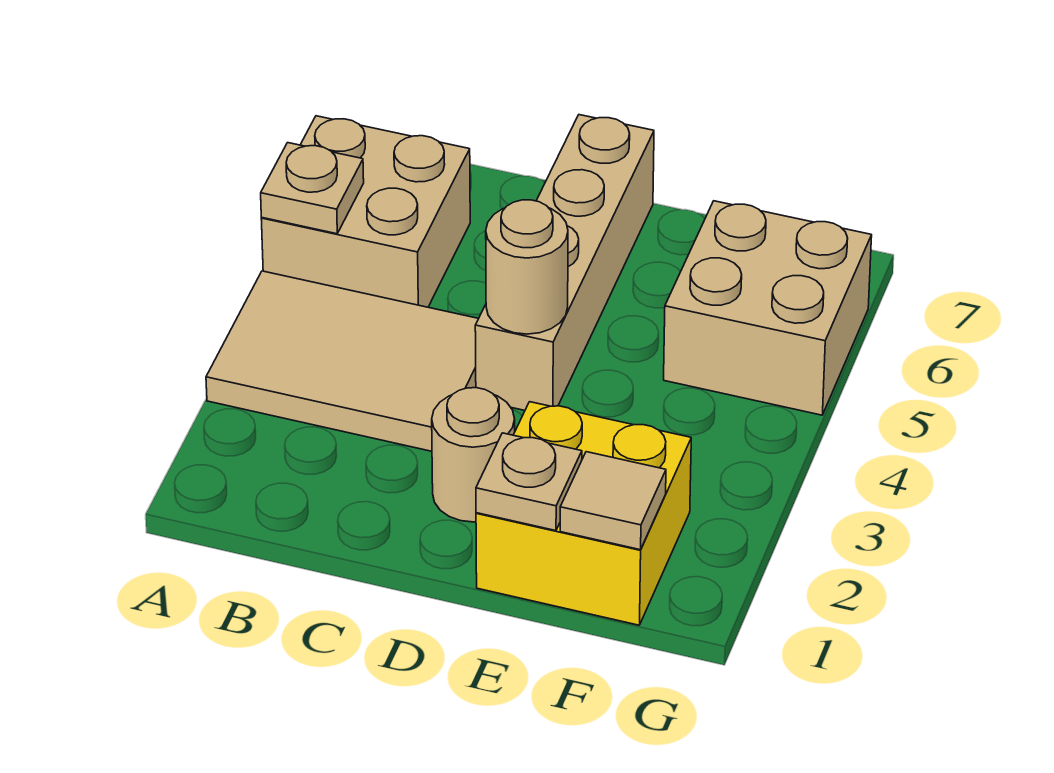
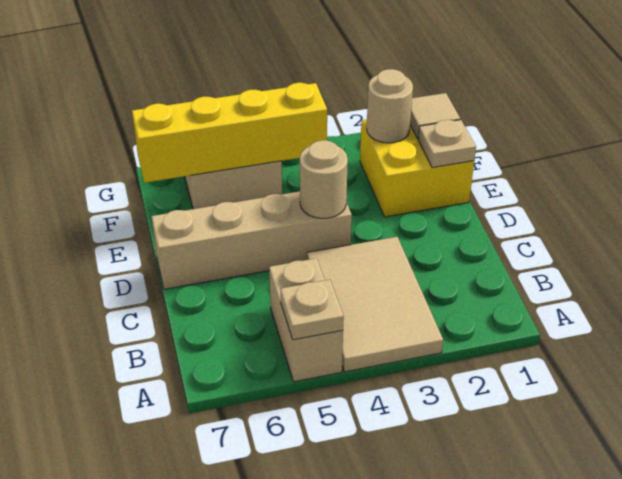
tan 2x2 brick [261,116,470,307] -> tan 1x2 brick [269,258,343,382]
tan 1x1 round brick [432,388,515,522] -> tan 1x1 round brick moved to [367,69,413,143]
none -> yellow 1x4 brick [132,83,327,183]

